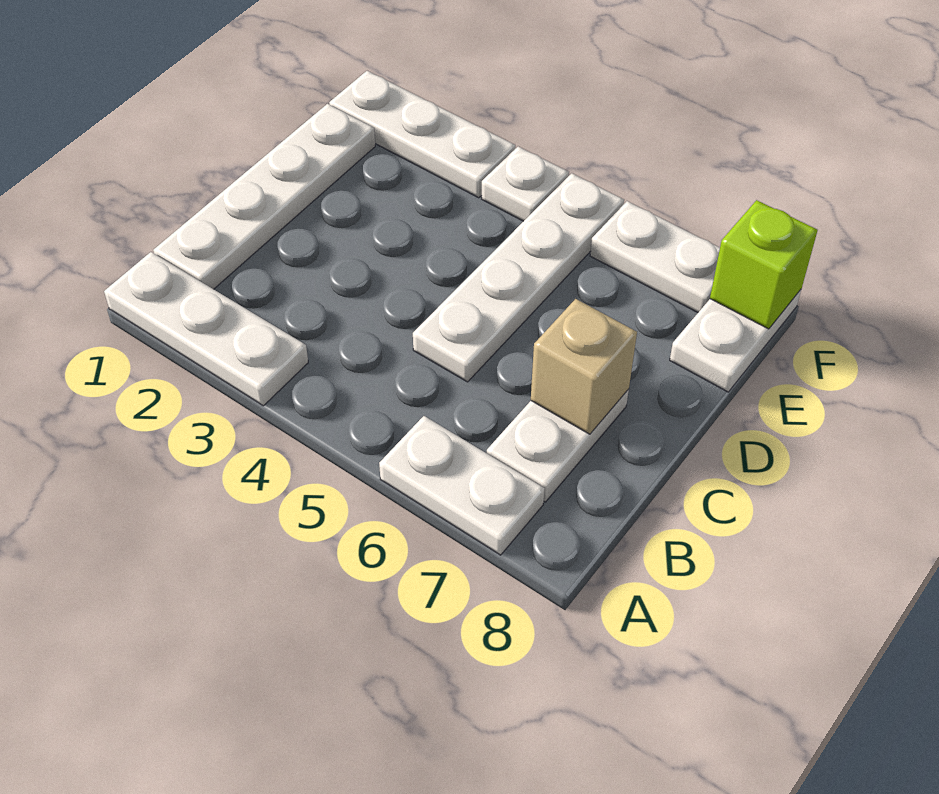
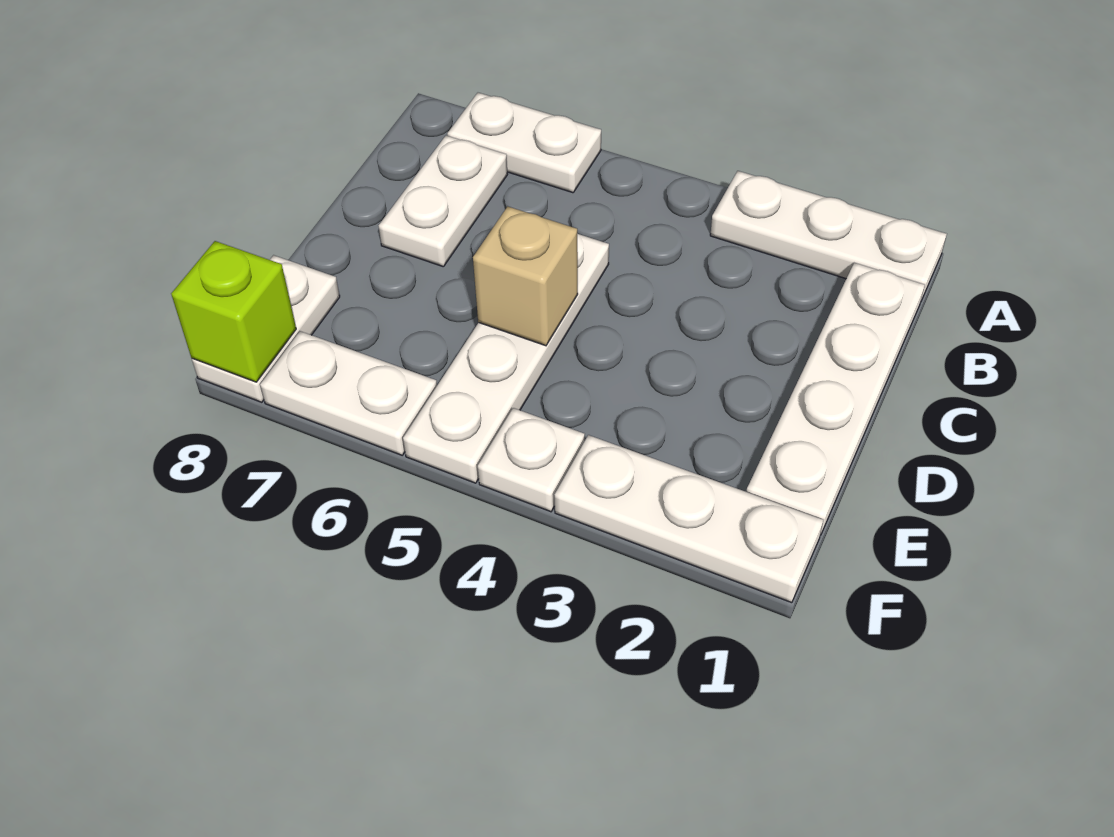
tan 1x1 brick [531,299,637,434] -> tan 1x1 brick moved to [473,206,578,346]

